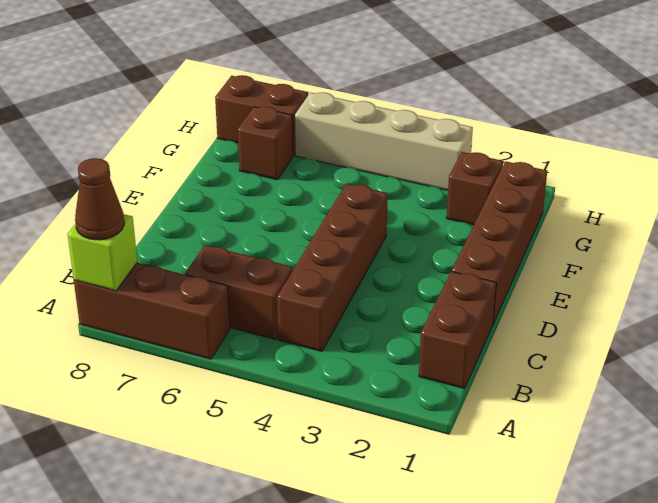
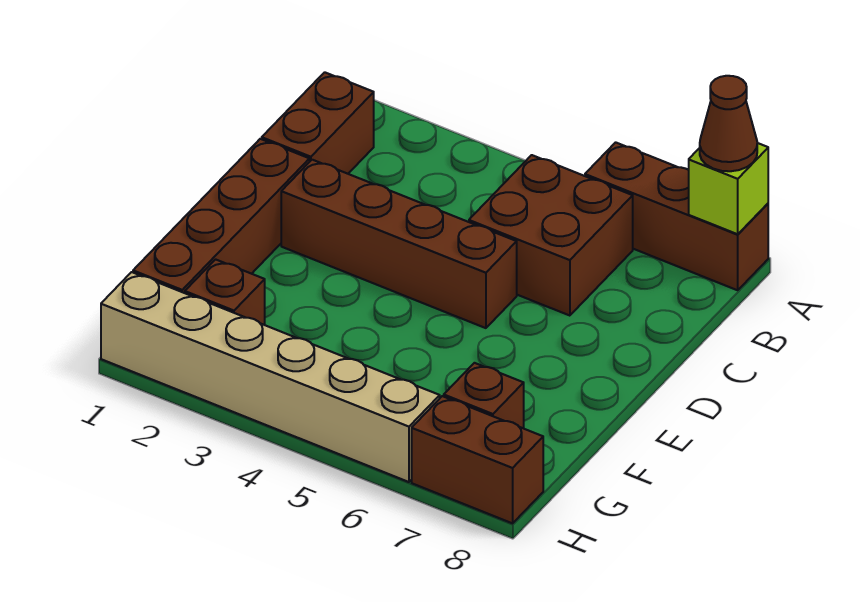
brown 1x4 brick [277,184,388,351] -> brown 1x4 brick turned to [281,160,517,328]
brown 1x2 brick [185,245,293,339] -> brown 2x2 brick [469,155,633,316]
tan 1x4 brick [295,92,473,190] -> tan 1x6 brick [101,272,440,482]

